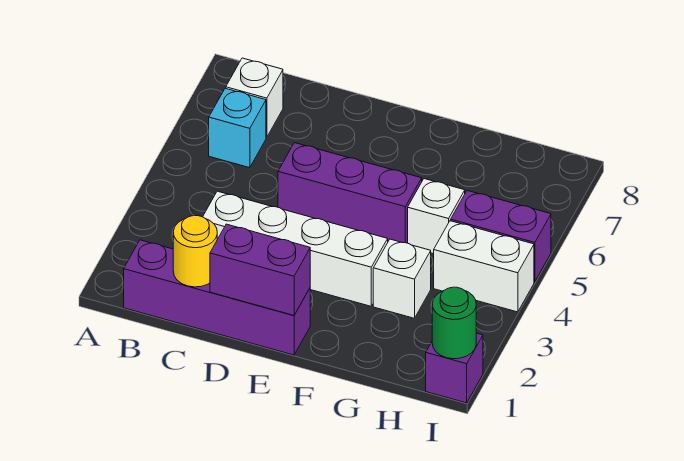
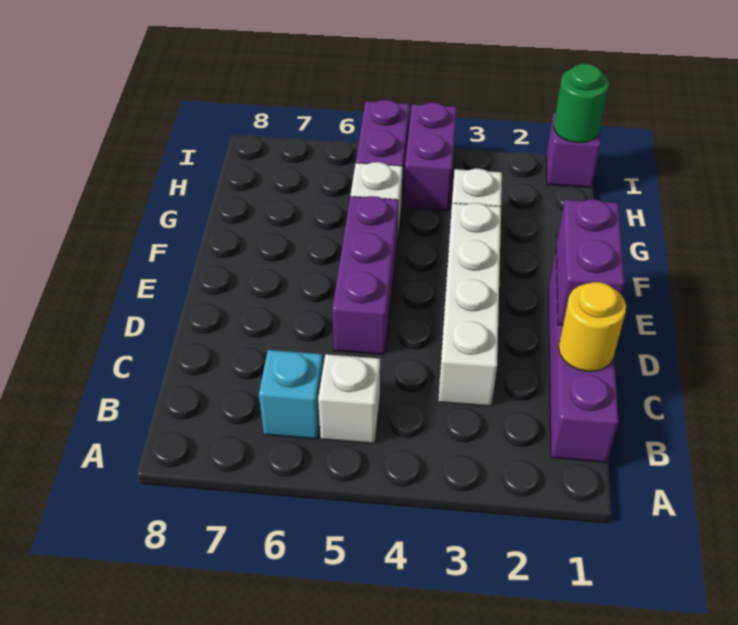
white 1x1 brick [226,58,283,137] -> white 1x1 brick moved to [318,354,380,444]
white 1x2 brick [434,221,534,312] -> purple 1x2 brick [404,103,457,210]

